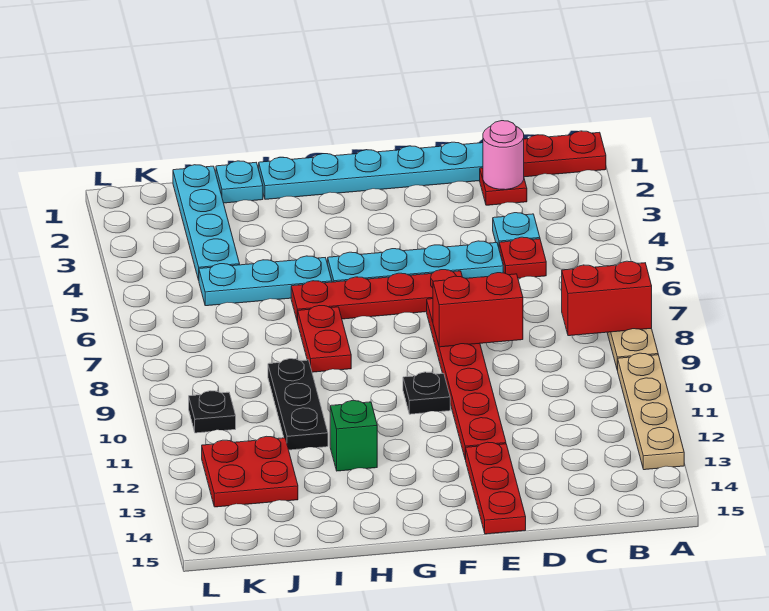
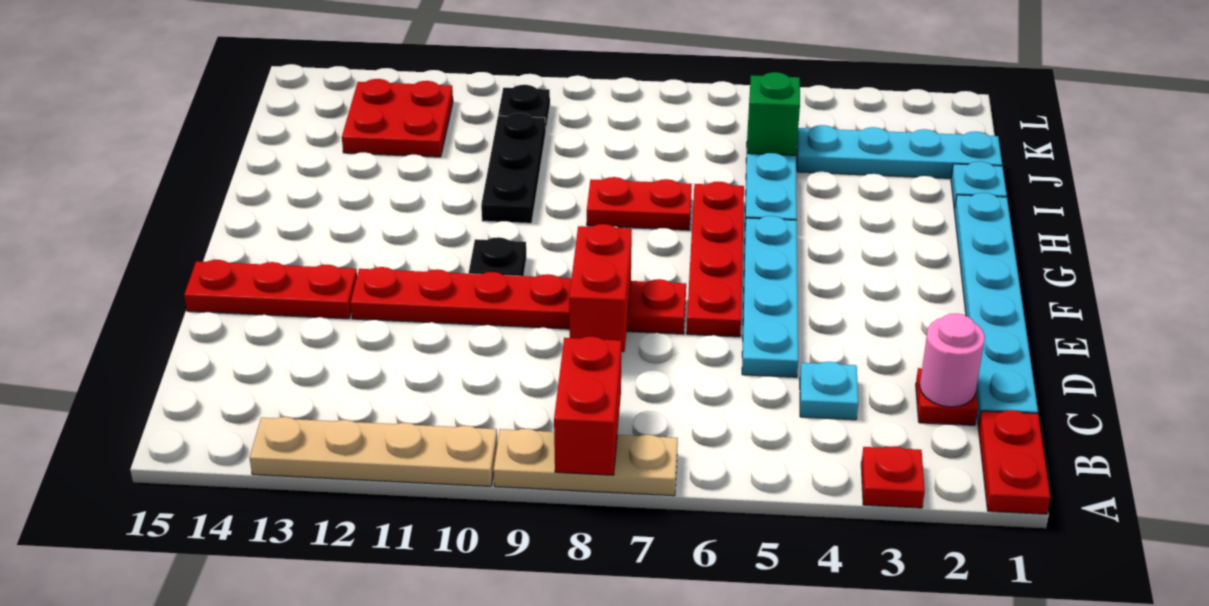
red 1x1 plate [499,237,546,278] -> red 1x1 plate moved to [861,446,925,508]
green 1x1 brick [330,401,377,471] -> green 1x1 brick moved to [747,72,800,155]
black 1x3 plate [268,359,328,450] -> black 1x3 plate turned to [481,113,546,223]

